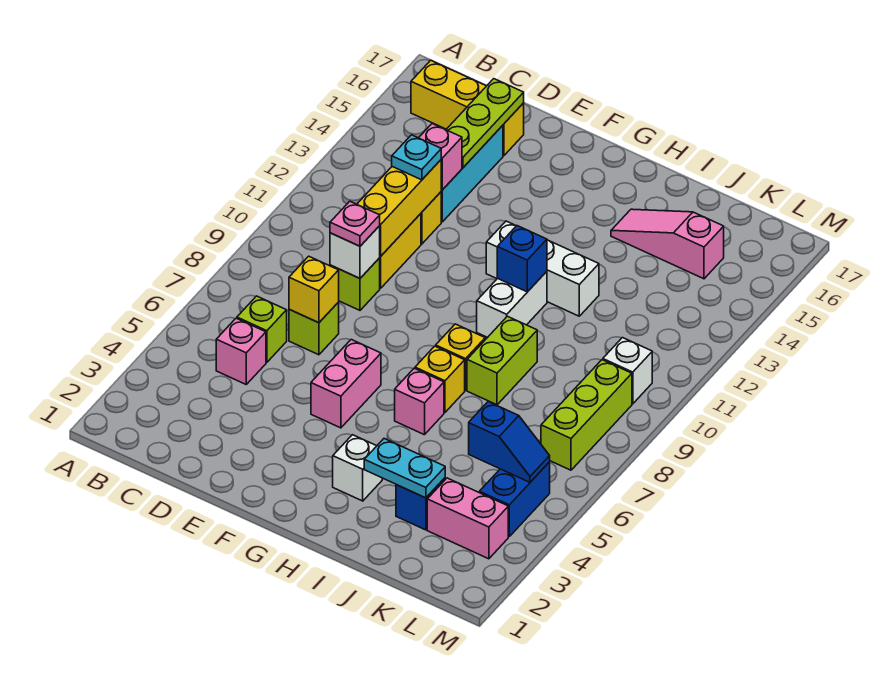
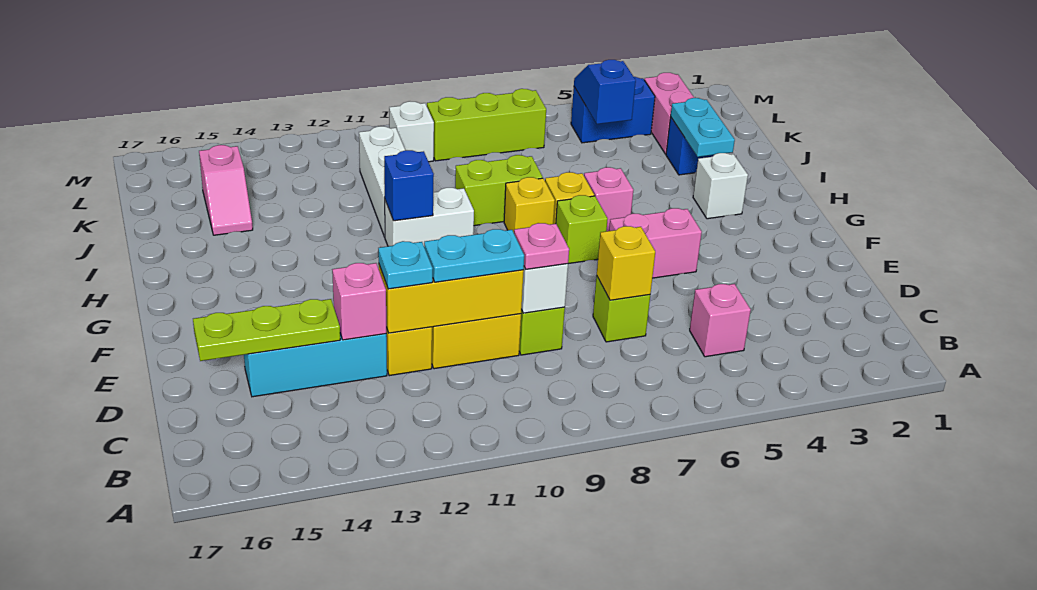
yellow 1x3 brick [411,60,524,156] -> none
lime 1x1 brick [237,296,287,362] -> lime 1x1 brick moved to [556,195,608,264]
none -> cyan 1x2 plate [424,229,524,282]
white 1x3 brick [486,221,599,316] -> white 1x3 brick moved to [359,126,405,237]
pink 1x3 slope [611,209,724,279] -> pink 1x2 slope [199,145,253,235]

